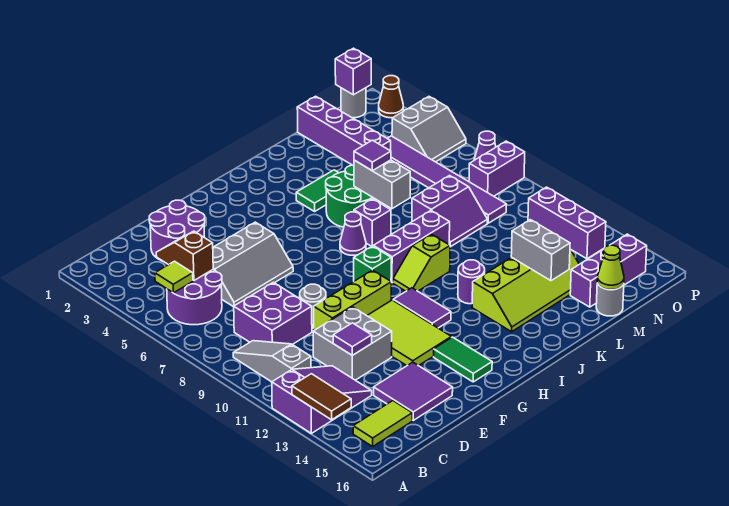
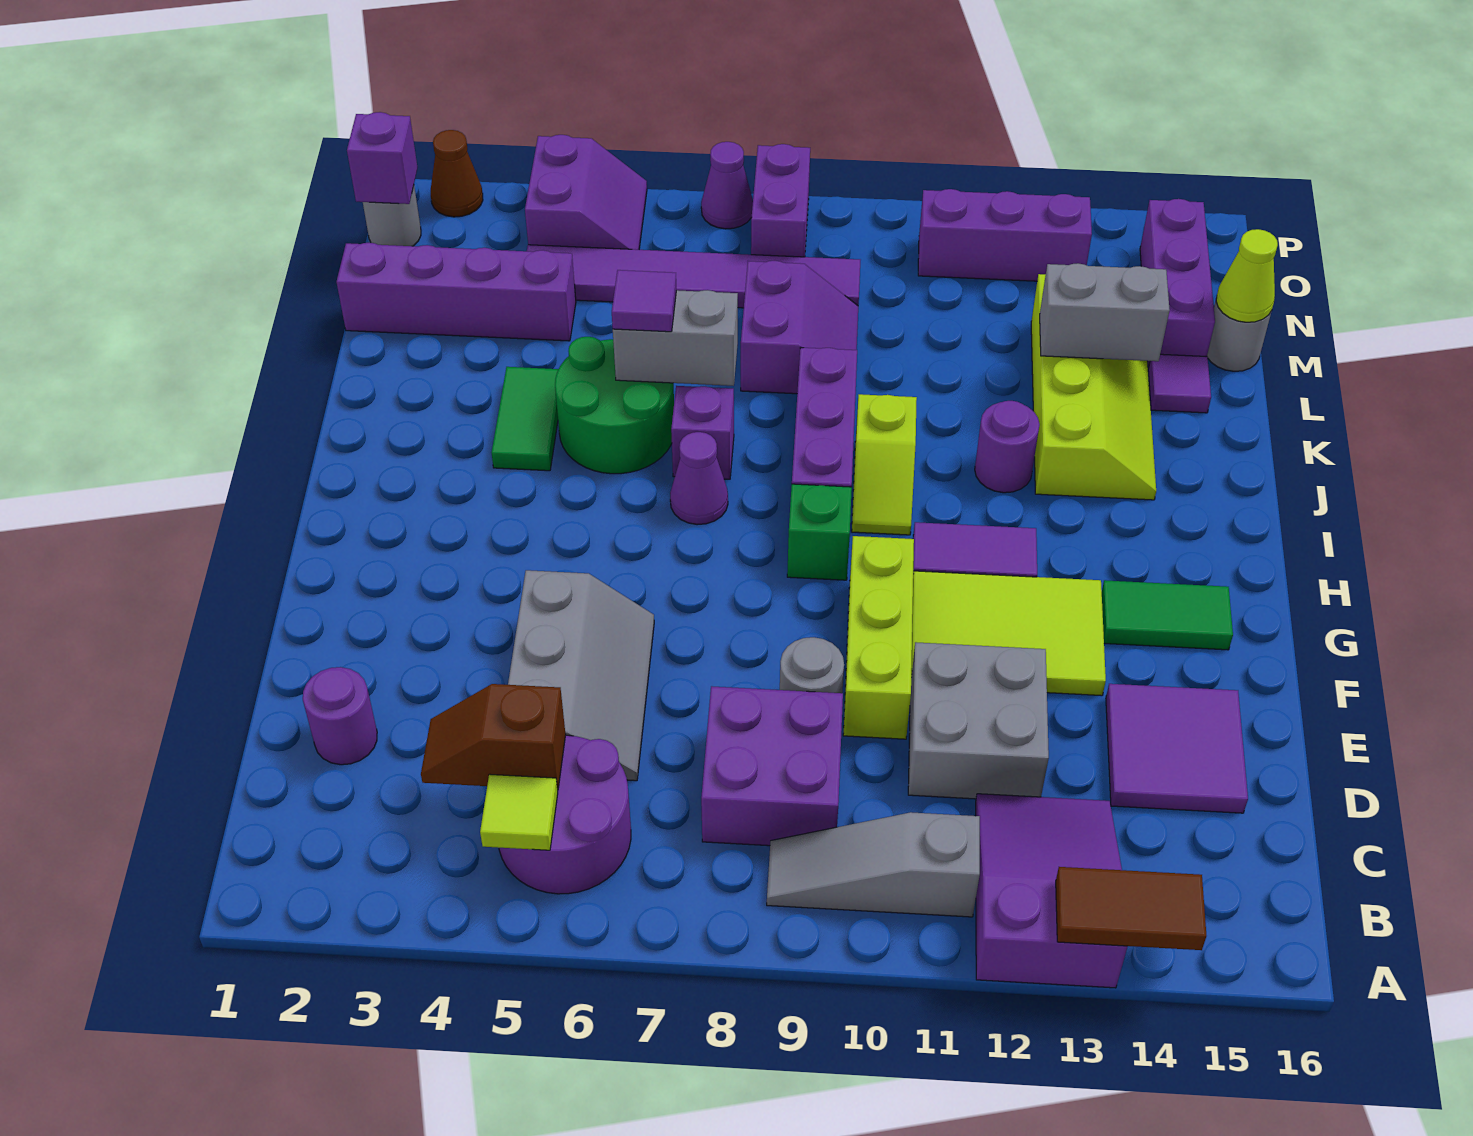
lime 1x2 tile [353,401,412,446] -> none
purple 2x2 round brick [149,200,205,261] -> purple 1x1 round brick [303,667,377,765]
purple 1x1 tile [333,323,372,355] -> purple 1x1 tile moved to [1148,354,1211,413]
grey 2x2 slope [392,97,466,162] -> purple 2x2 slope [525,135,647,250]

